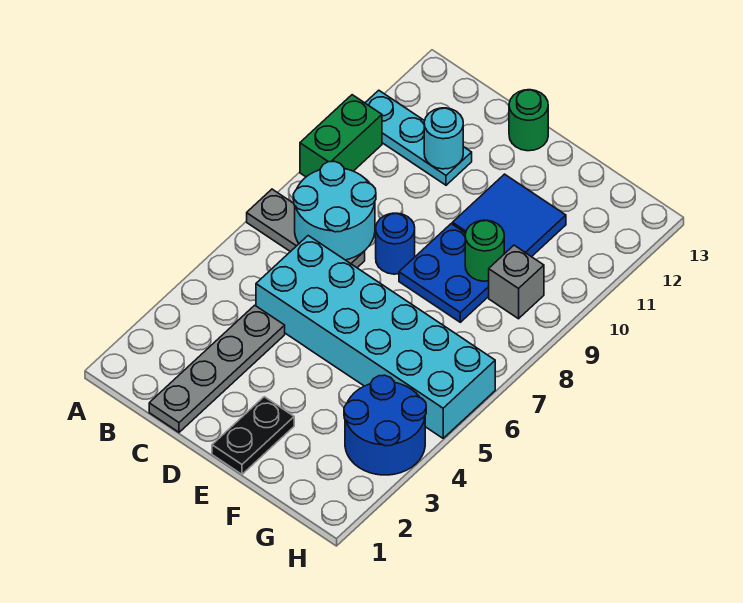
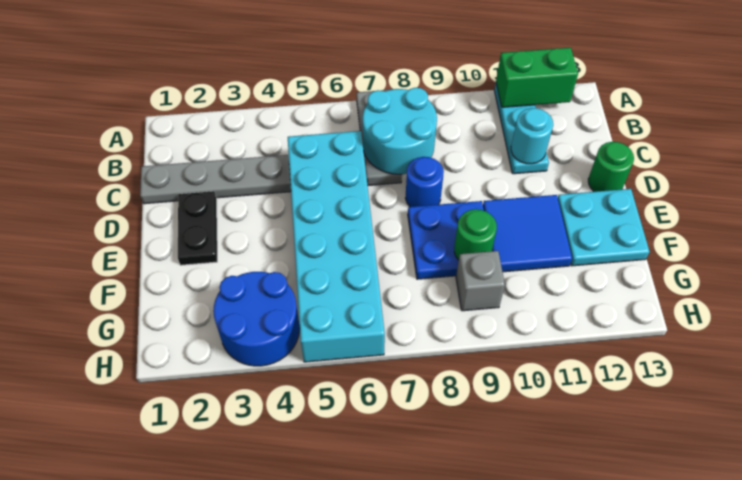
green 1x2 brick [300,95,382,177] -> green 1x2 brick moved to [496,48,578,107]
black 1x2 plate [212,397,294,474] -> black 1x2 plate turned to [178,191,217,265]
none -> cyan 2x2 plate [558,189,650,266]

